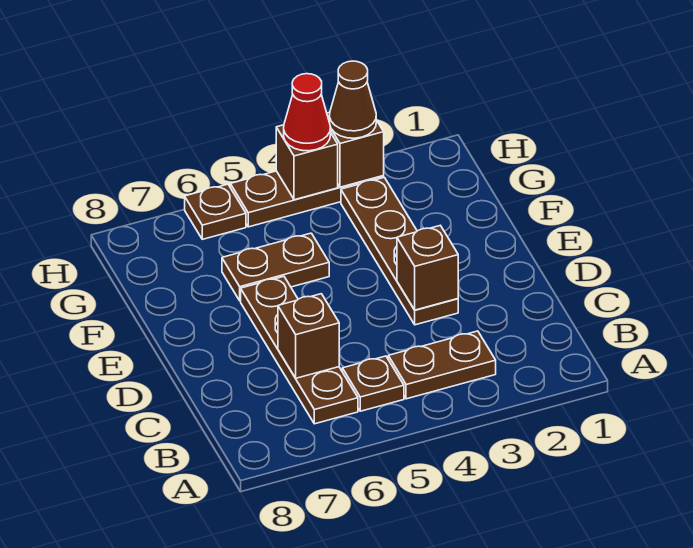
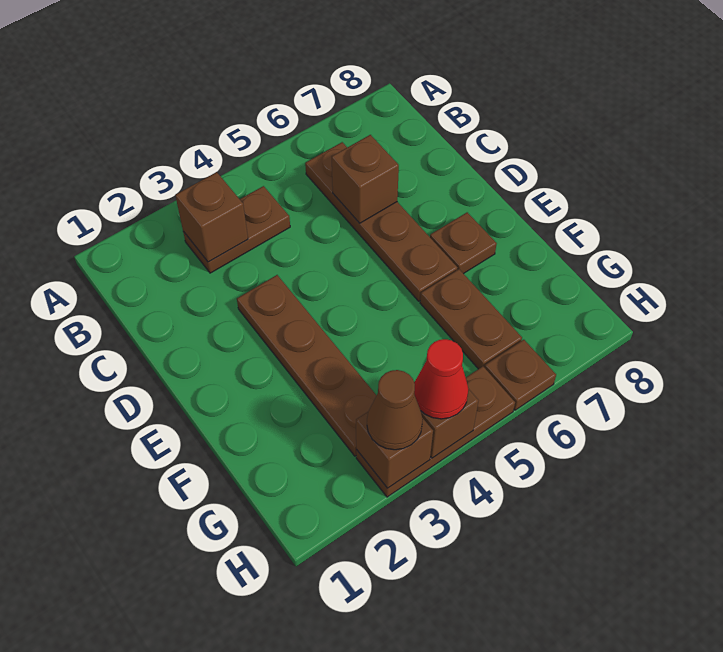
brown 1x1 plate [342,356,404,411] -> brown 1x1 plate moved to [430,212,497,274]
brown 1x1 brick [397,225,458,310] -> brown 1x1 brick moved to [175,172,248,262]
brown 1x2 plate [222,233,329,301] -> brown 1x2 plate turned to [420,269,522,369]

